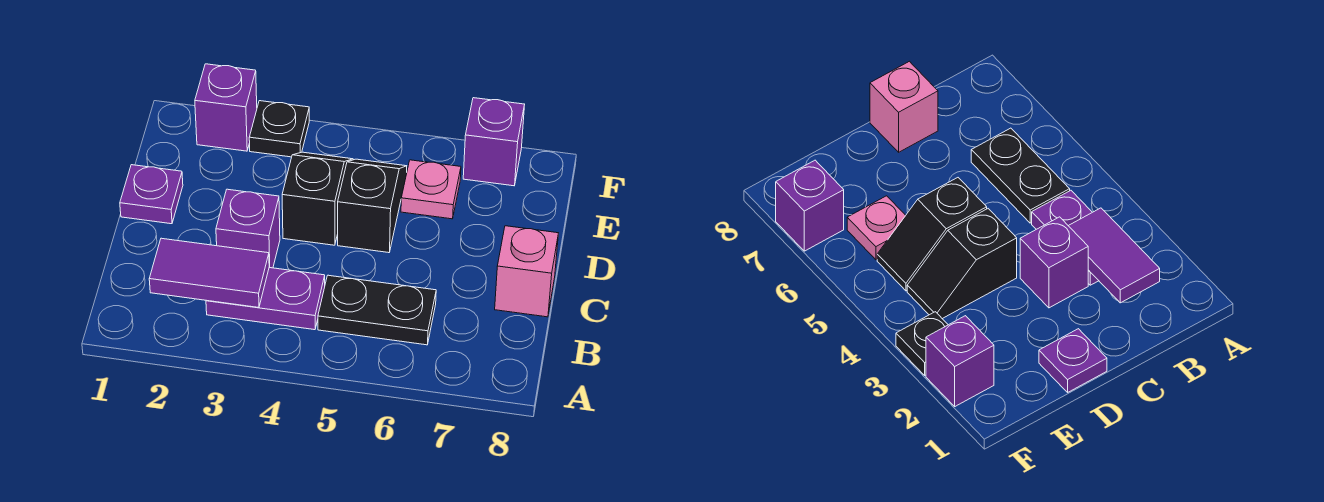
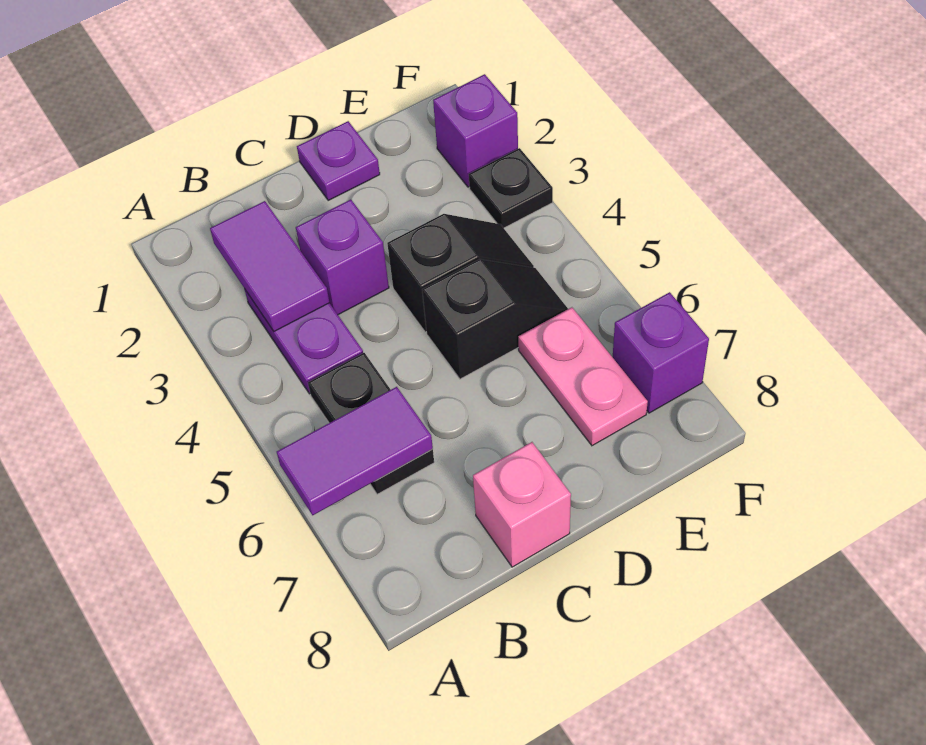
none -> purple 1x2 tile [277,387,433,515]
pink 1x1 plate [401,160,461,219] -> pink 1x2 plate [518,307,648,446]

